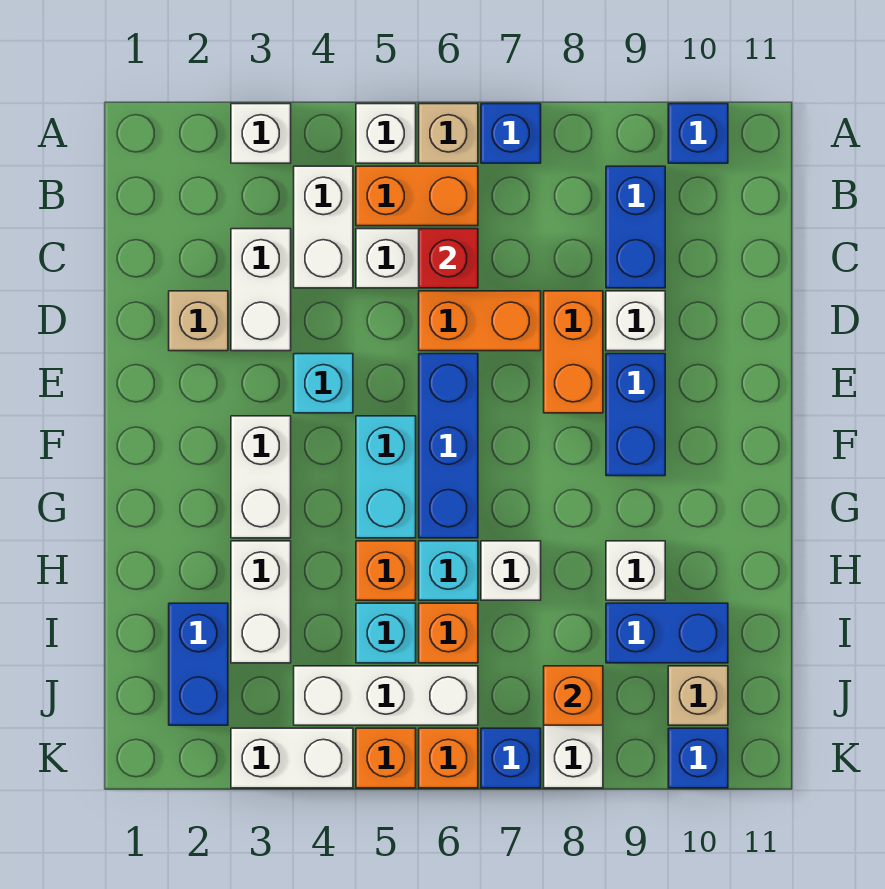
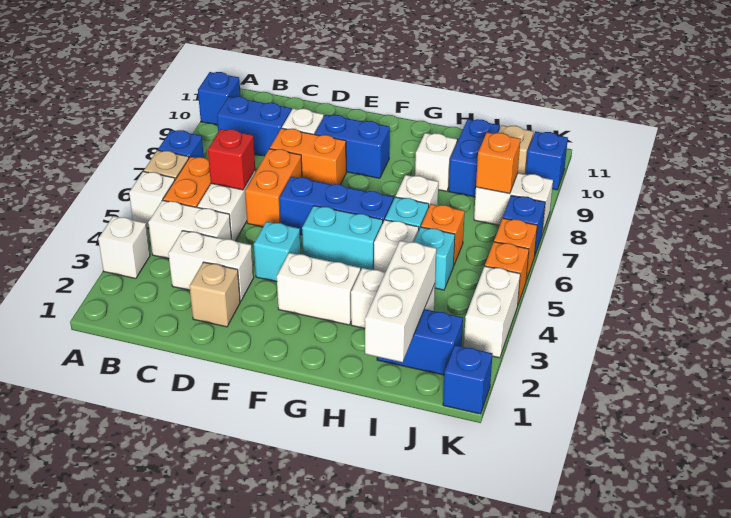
orange 1x1 brick [356,541,416,600] -> white 1x1 brick [374,220,419,273]
white 1x3 brick [294,666,478,725] -> white 1x3 brick moved to [365,241,436,362]
none -> blue 1x1 brick [443,345,493,414]

